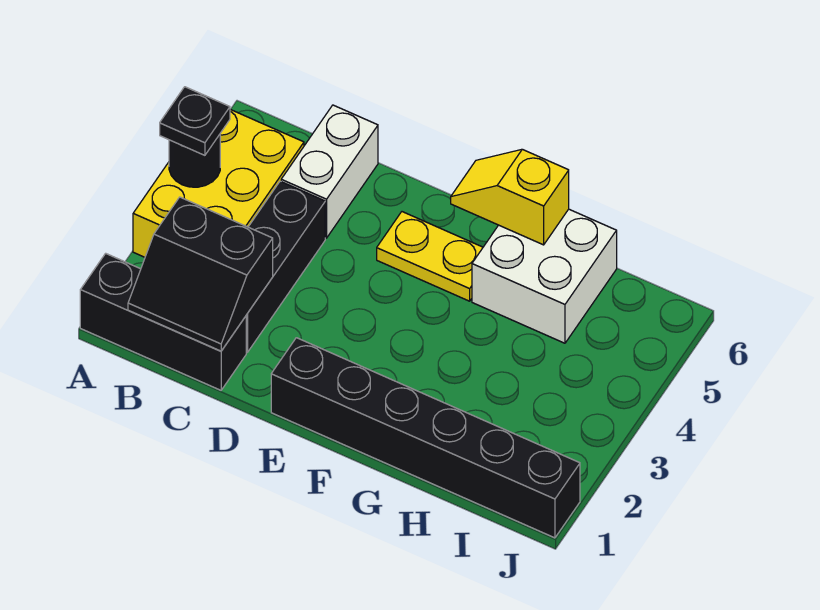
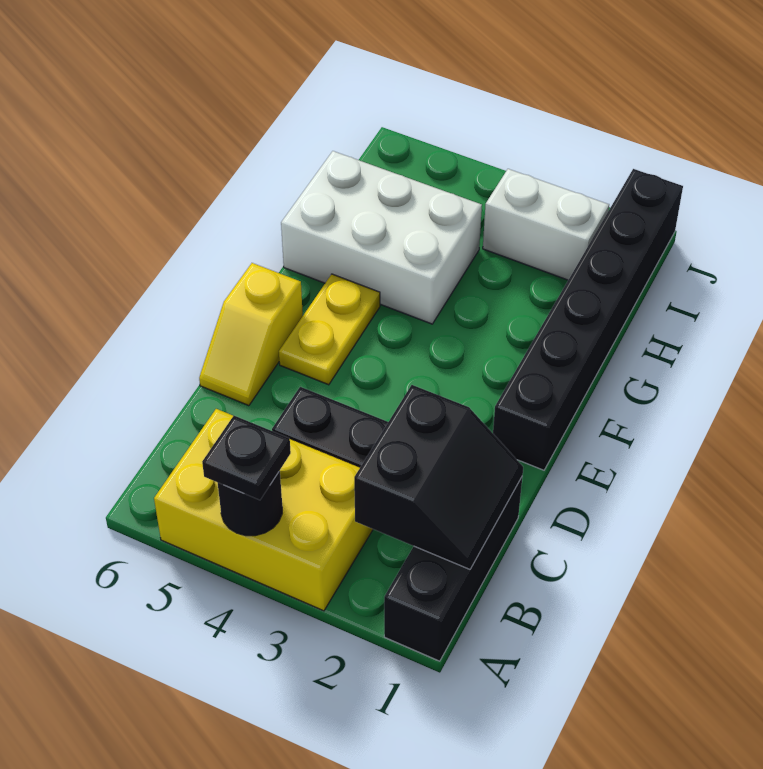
white 1x2 brick [281,105,378,238] -> white 1x2 brick moved to [483,169,609,280]
yellow 1x2 slope [451,149,569,245] -> yellow 1x2 slope moved to [199,263,303,406]
white 2x2 brick [472,209,617,343] -> white 2x3 brick [281,151,482,324]

